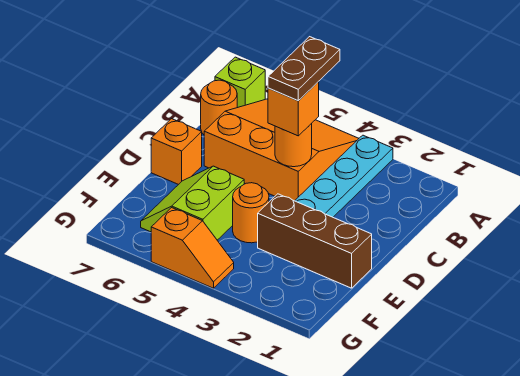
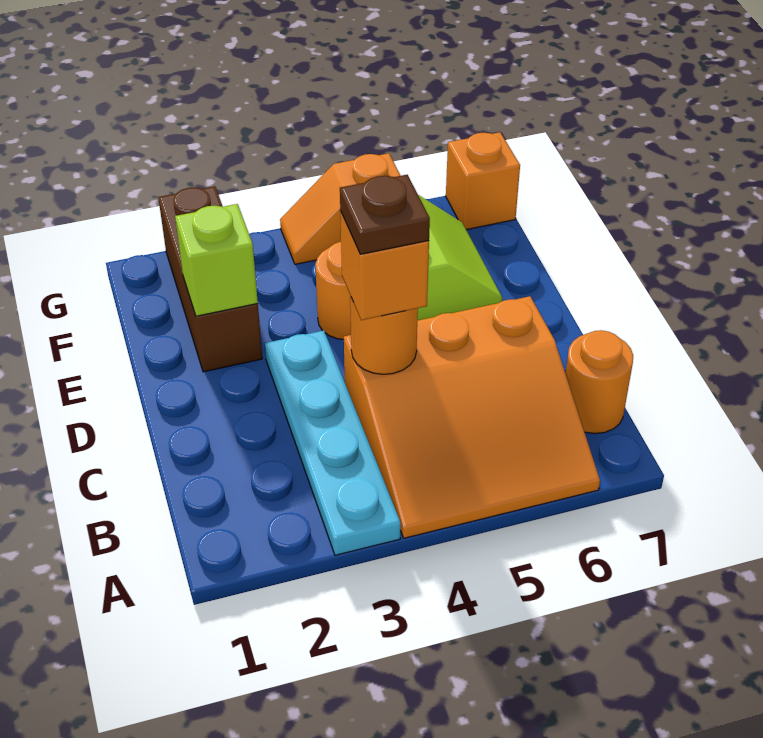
lime 1x1 brick [215,57,265,108] -> lime 1x1 brick moved to [175,204,258,316]
brown 1x2 plate [268,37,340,101] -> brown 1x1 plate [340,175,430,254]
orange 1x1 brick [151,119,202,185] -> orange 1x1 brick moved to [446,132,520,230]
brown 1x3 brick [258,194,372,288] -> brown 1x3 brick turned to [158,186,262,372]

